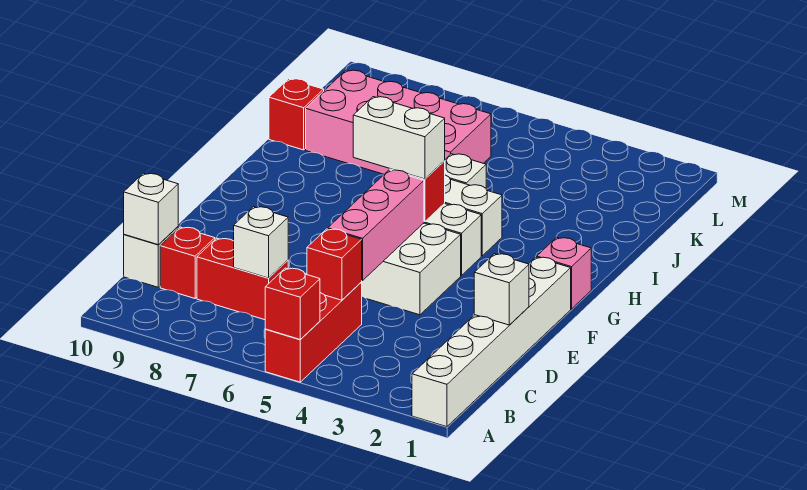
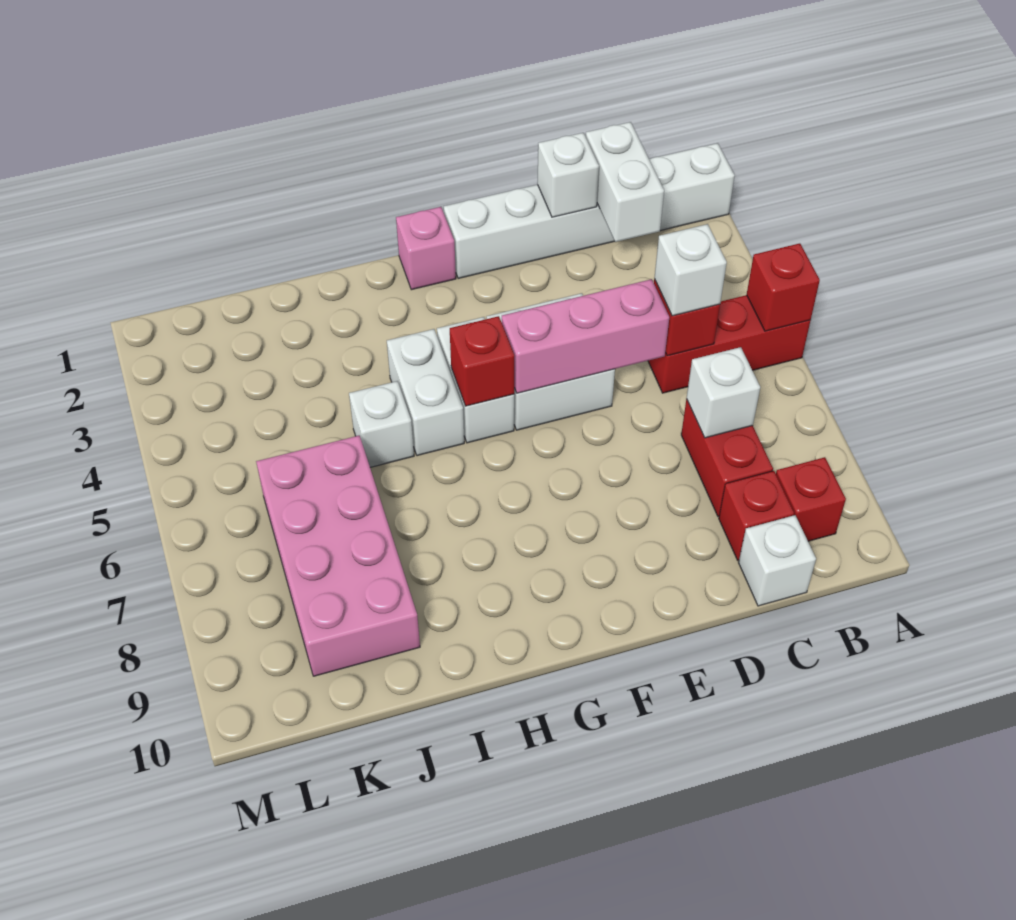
white 1x1 brick [124,173,178,245] -> white 1x1 brick moved to [654,224,727,316]
white 1x2 brick [353,97,445,179] -> white 1x2 brick moved to [586,122,664,242]
red 1x1 brick [269,79,324,150] -> red 1x1 brick moved to [776,457,846,541]

